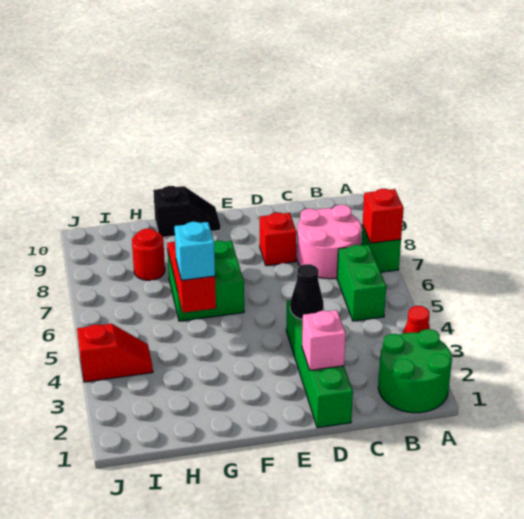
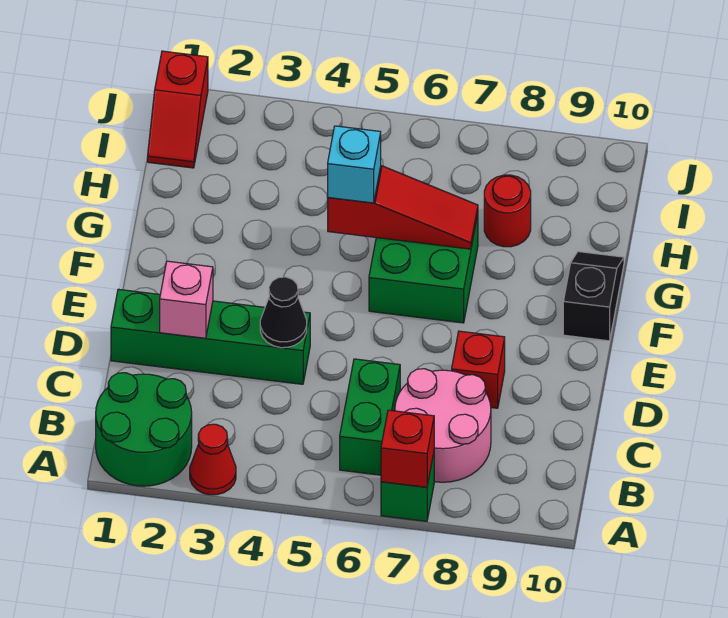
green 1x2 brick [337,245,386,321] -> green 1x2 brick turned to [340,359,400,475]
black 1x2 slope [153,186,221,237] -> black 1x2 slope turned to [563,252,624,341]
red 1x2 slope [77,324,153,382] -> red 1x2 slope moved to [148,51,208,168]

